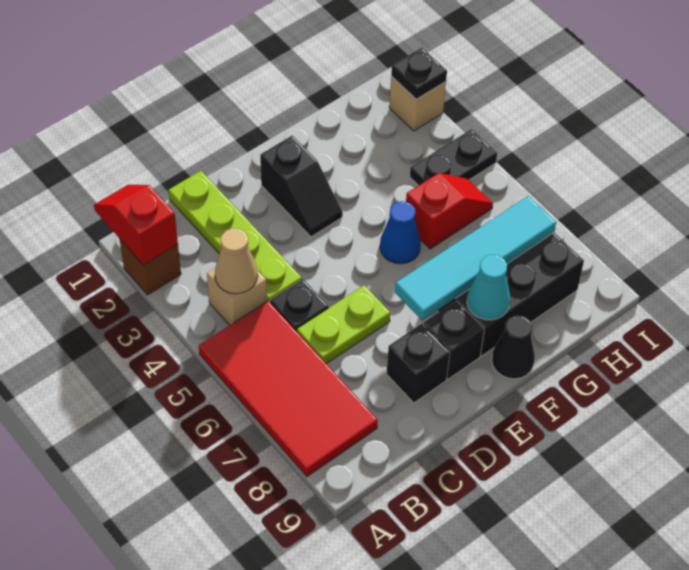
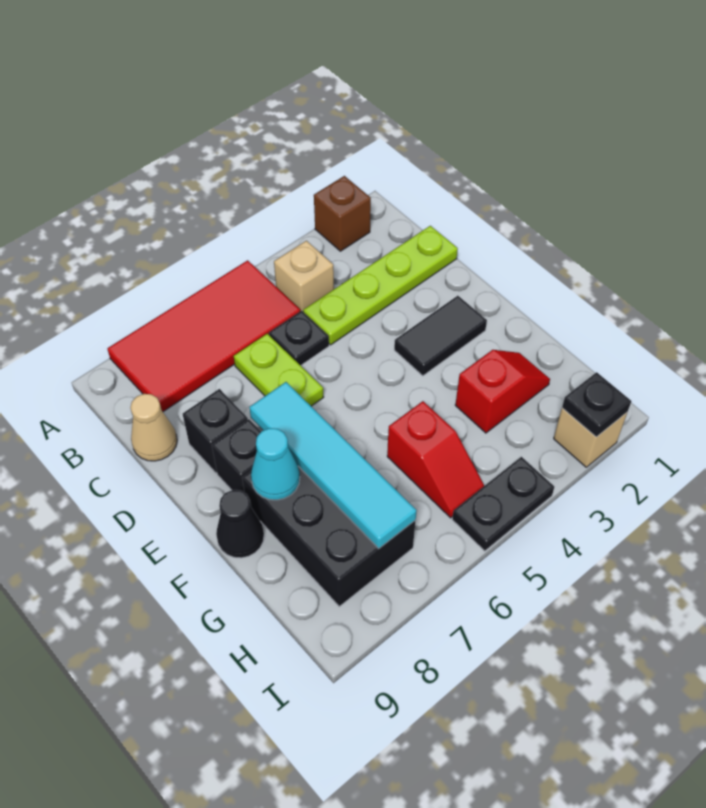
red 1x2 slope [94,185,178,265] -> red 1x2 slope moved to [455,350,550,433]
tan 1x1 cone [215,228,258,294] -> tan 1x1 cone moved to [130,394,177,461]
black 1x2 slope [260,136,343,237] -> black 1x2 tile [394,296,487,376]
blue 1x1 cone [380,201,421,264] -> none
black 1x2 plate [410,129,497,186] -> black 1x2 plate turned to [452,457,554,551]

